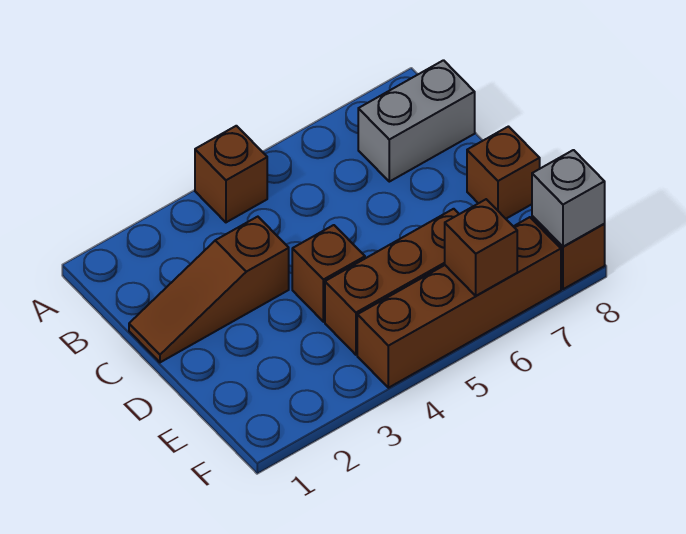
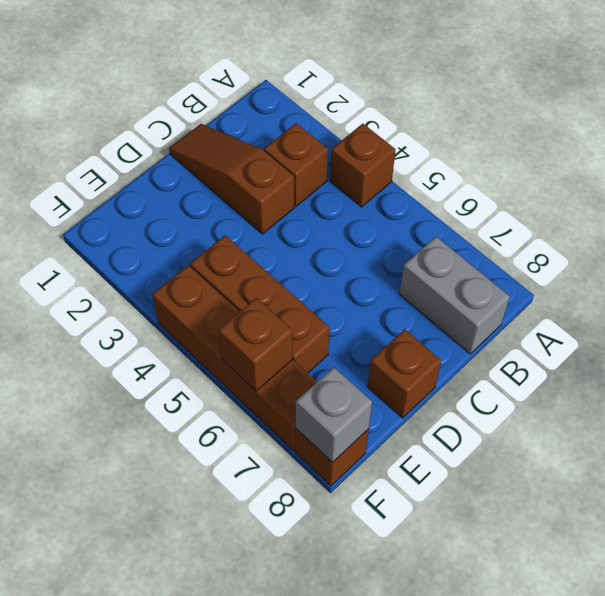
brown 1x1 brick [292,225,365,322] -> brown 1x1 brick moved to [264,123,328,207]

